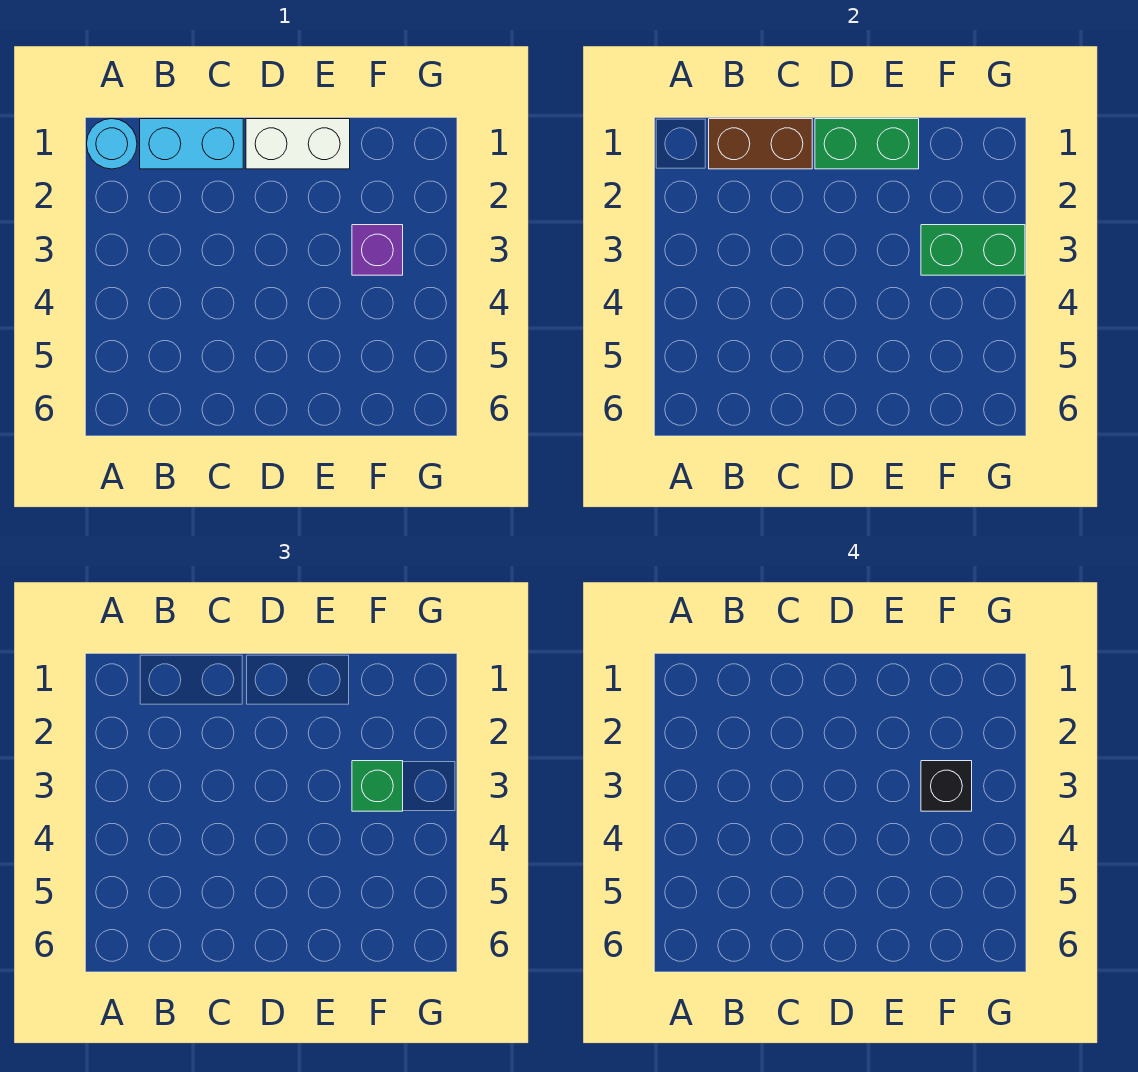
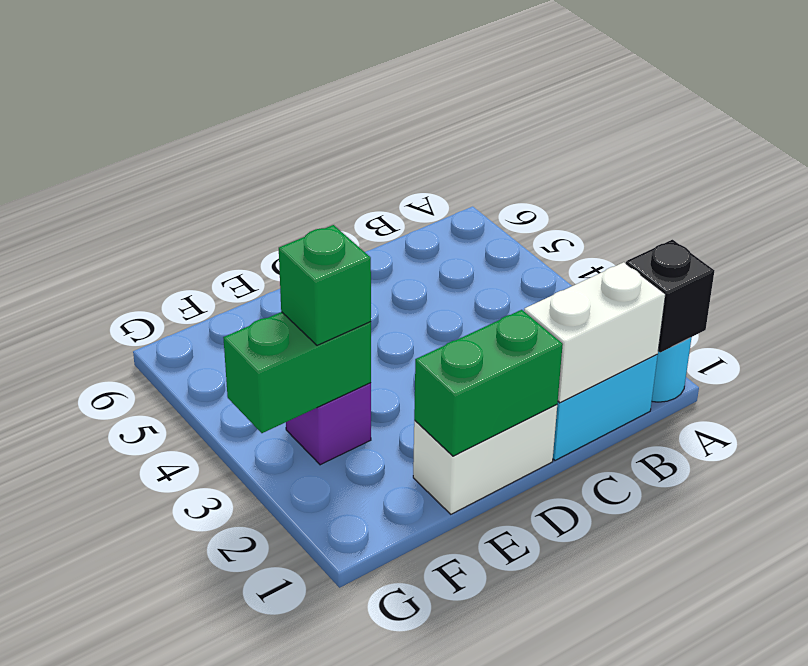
brown 1x2 brick [709,119,812,169] -> white 1x2 brick [524,262,666,403]
black 1x1 brick [921,761,972,811] -> black 1x1 brick moved to [626,240,714,353]

